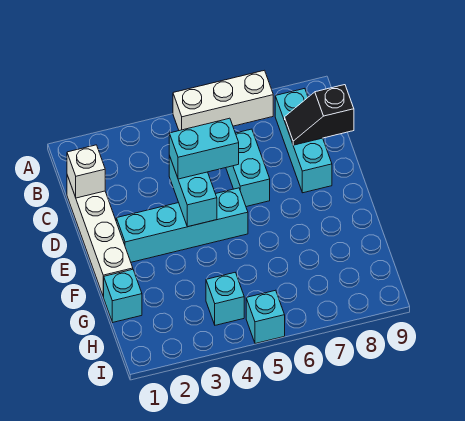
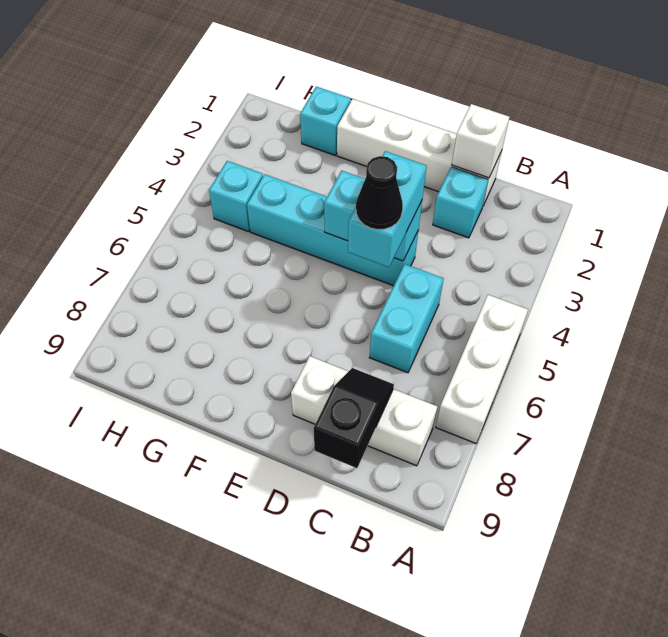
cyan 1x3 brick [275,88,332,193] -> white 1x3 brick [291,356,437,466]
cyan 1x2 brick [226,129,270,207] -> cyan 1x2 brick turned to [369,264,444,373]
none -> black 1x1 cone [356,156,403,230]
cyan 1x4 brick [116,188,248,262] -> cyan 1x4 brick turned to [247,174,418,286]
cyan 1x1 brick [246,290,285,344] -> cyan 1x1 brick moved to [433,167,488,238]

